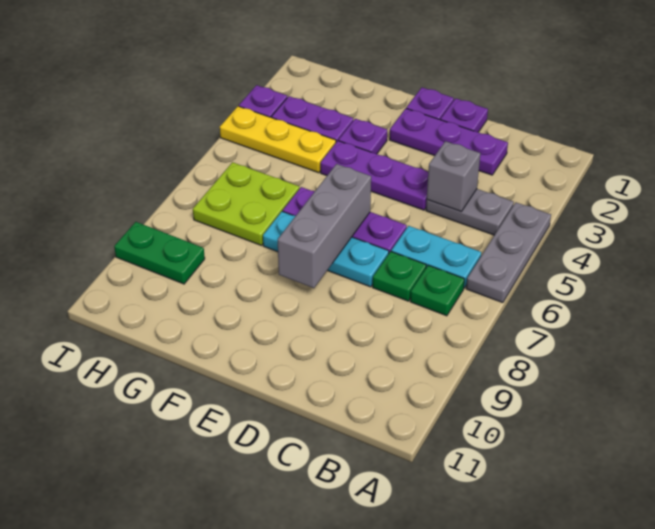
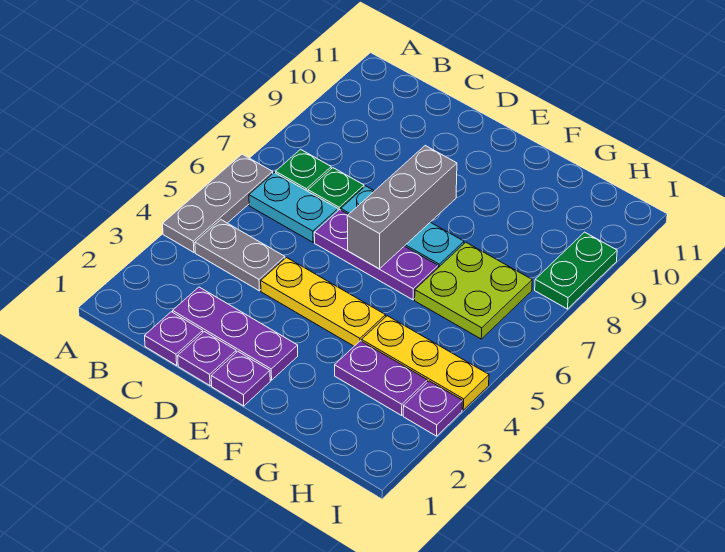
grey 1x1 brick [427,141,480,212] -> none
purple 1x3 plate [321,141,428,210] -> yellow 1x3 plate [261,258,386,346]
purple 1x1 plate [339,119,387,154] -> purple 1x1 plate moved to [145,312,203,365]
green 1x2 plate [114,222,205,284] -> green 1x2 plate turned to [535,232,617,309]

